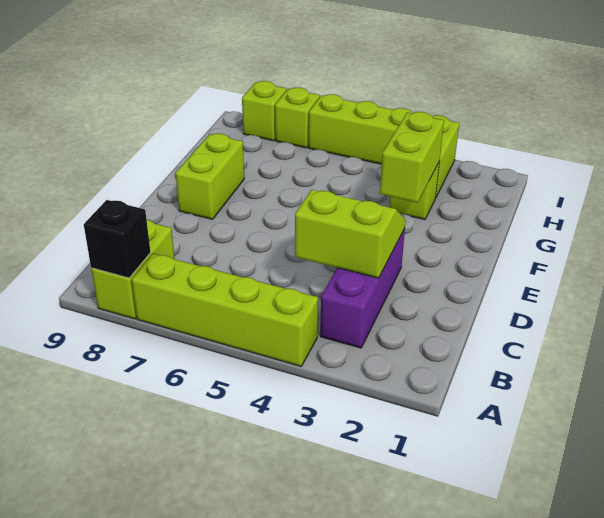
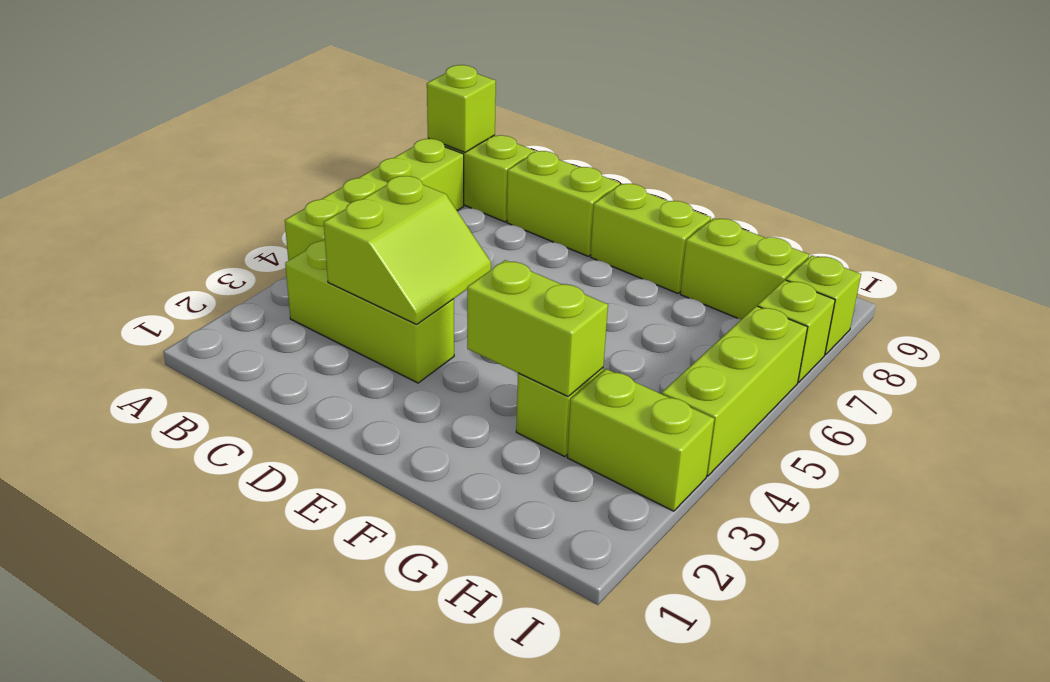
black 1x1 brick [84,200,150,278] -> lime 1x1 brick [427,65,496,152]
purple 1x3 brick [320,228,405,348] -> lime 1x3 brick [285,240,454,383]
none -> lime 1x2 brick [507,151,620,256]
none -> lime 1x2 brick [680,218,809,319]

